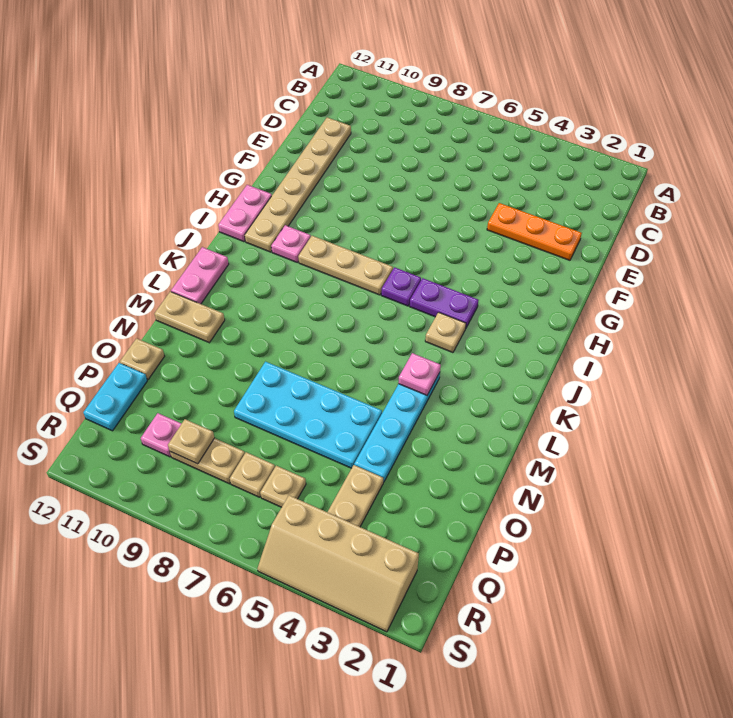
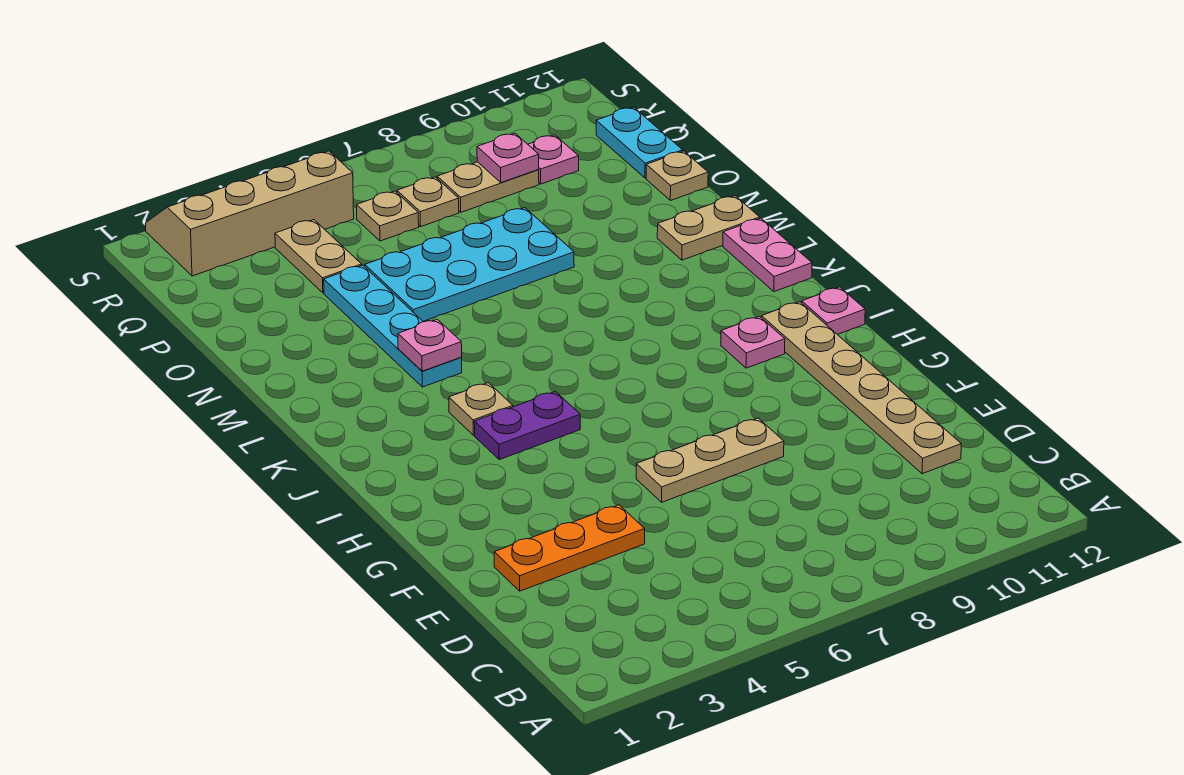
pink 1x2 plate [218,185,272,242] -> pink 1x1 plate [802,287,865,334]
purple 1x1 plate [381,267,421,306] -> none
tan 1x3 plate [298,236,393,295] -> tan 1x3 plate moved to [636,418,784,502]
tan 1x1 plate [168,419,214,464] -> pink 1x1 plate [477,133,539,183]

